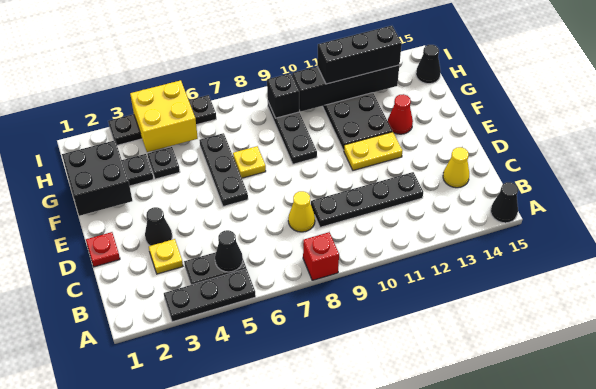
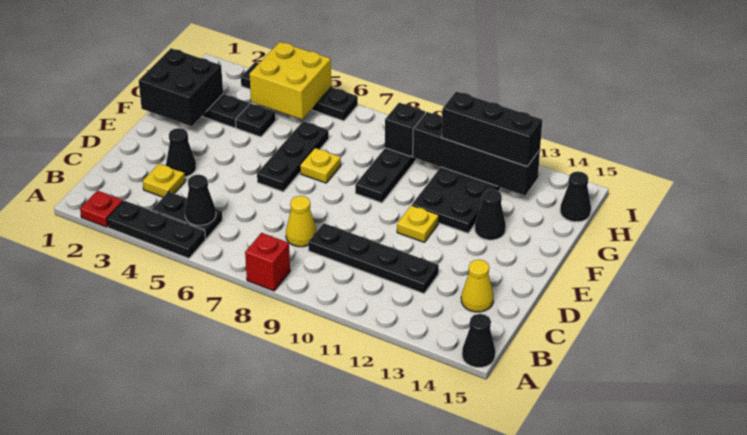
red 1x1 plate [86,232,120,267] -> red 1x1 plate moved to [80,190,123,227]
yellow 1x2 plate [343,132,402,170] -> yellow 1x1 plate [397,205,439,242]
red 1x1 cone [388,94,413,134] -> black 1x1 cone [475,189,506,240]

